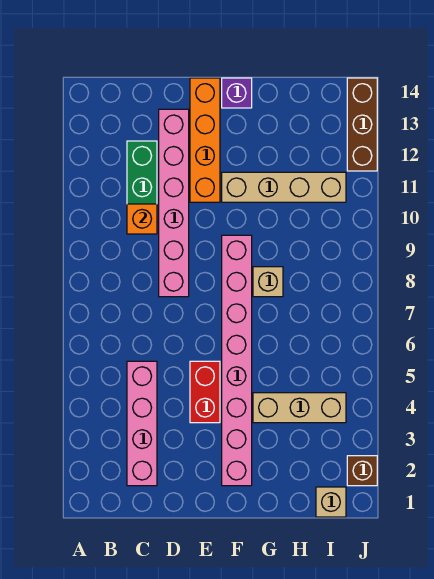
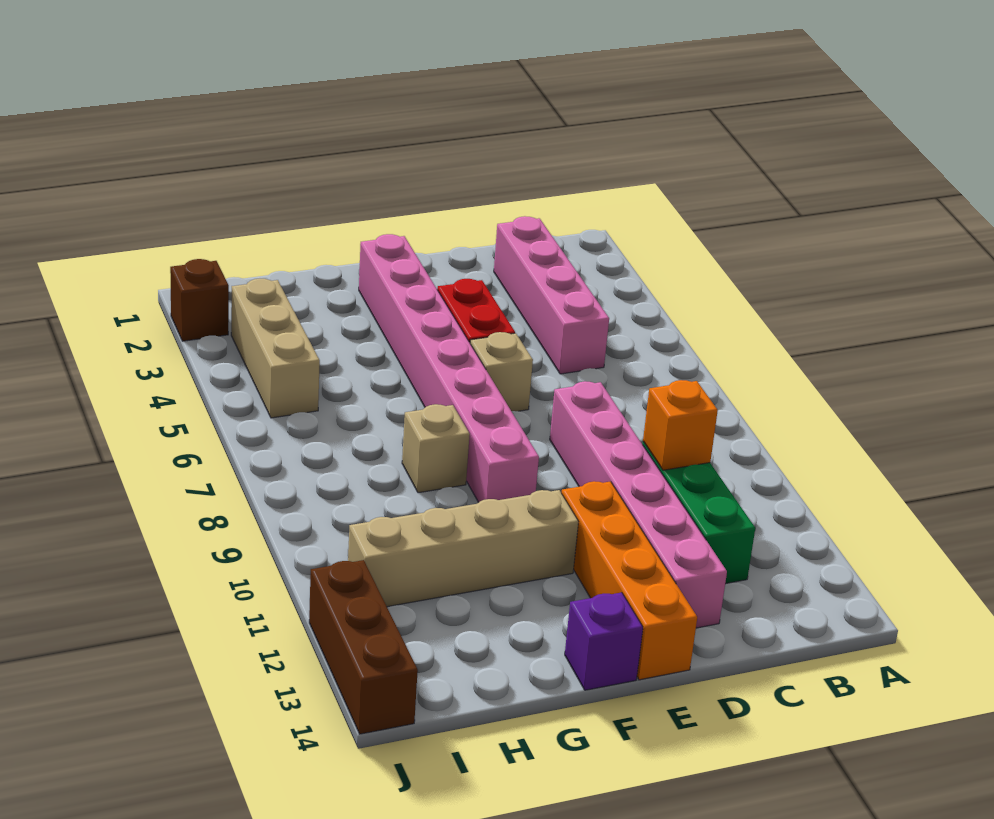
tan 1x3 brick [253,393,346,423] -> tan 1x3 brick turned to [231,279,320,418]
tan 1x1 brick [316,487,346,517] -> tan 1x1 brick moved to [470,332,533,411]

